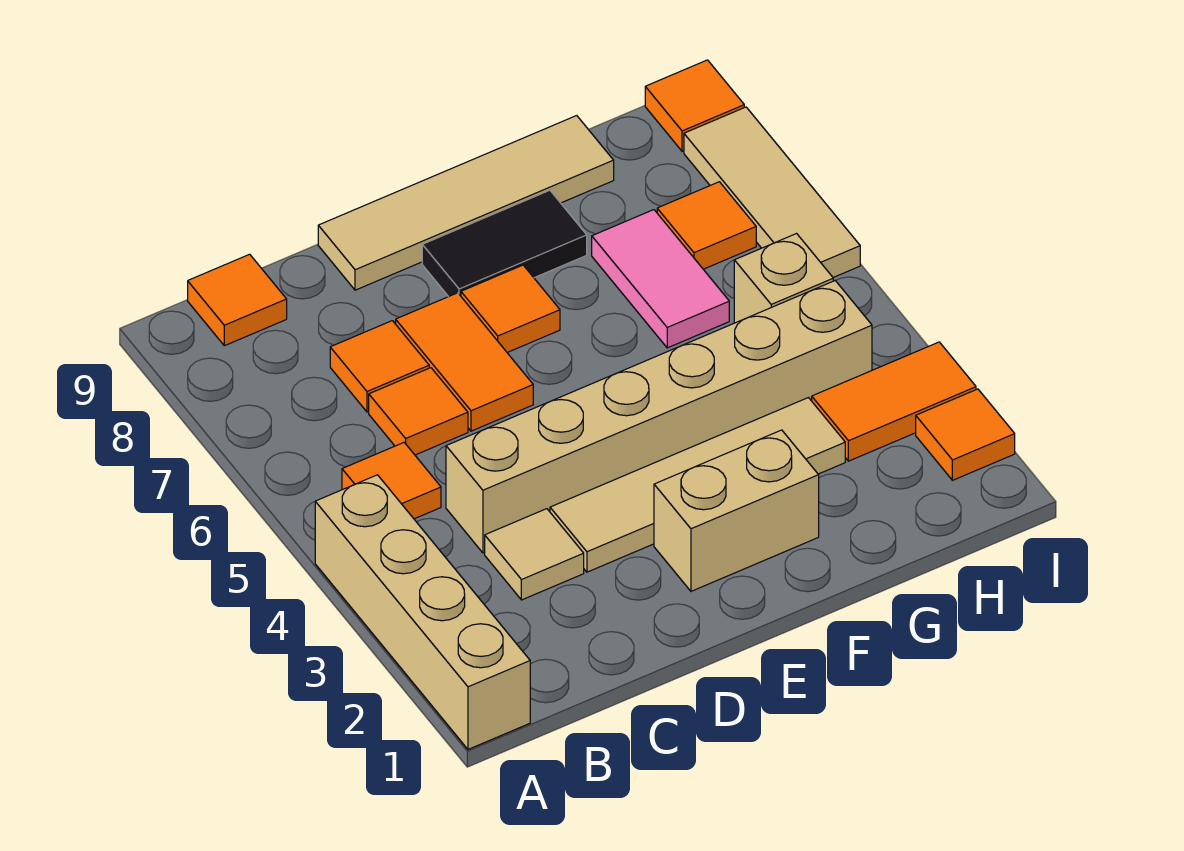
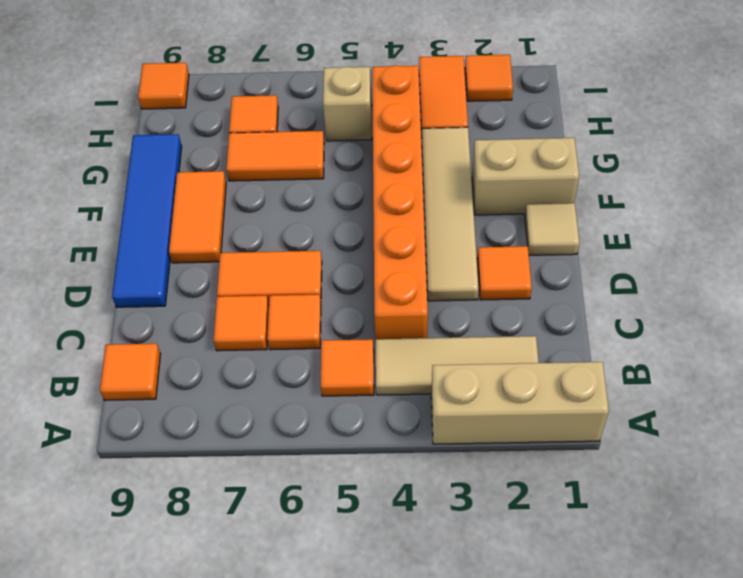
tan 1x4 brick [315,475,530,749] -> tan 1x3 brick [431,362,609,444]
tan 1x1 tile [485,509,584,600] -> tan 1x1 tile moved to [525,203,580,255]
tan 1x6 brick [446,281,872,553] -> orange 1x6 brick [372,66,428,339]
tan 1x4 tile [318,116,614,290] -> blue 1x4 tile [112,134,182,307]
tan 1x2 brick [654,430,819,591] -> tan 1x2 brick turned to [472,138,579,215]
orange 1x1 tile [461,265,560,352] -> orange 1x1 tile moved to [477,246,532,300]
black 1x2 tile [422,190,587,297] -> orange 1x2 tile [169,171,226,263]
pink 1x2 tile [592,210,729,348] -> orange 1x2 tile [226,131,324,181]
tan 1x3 tile [684,107,860,277] -> tan 1x3 tile moved to [376,336,539,395]

